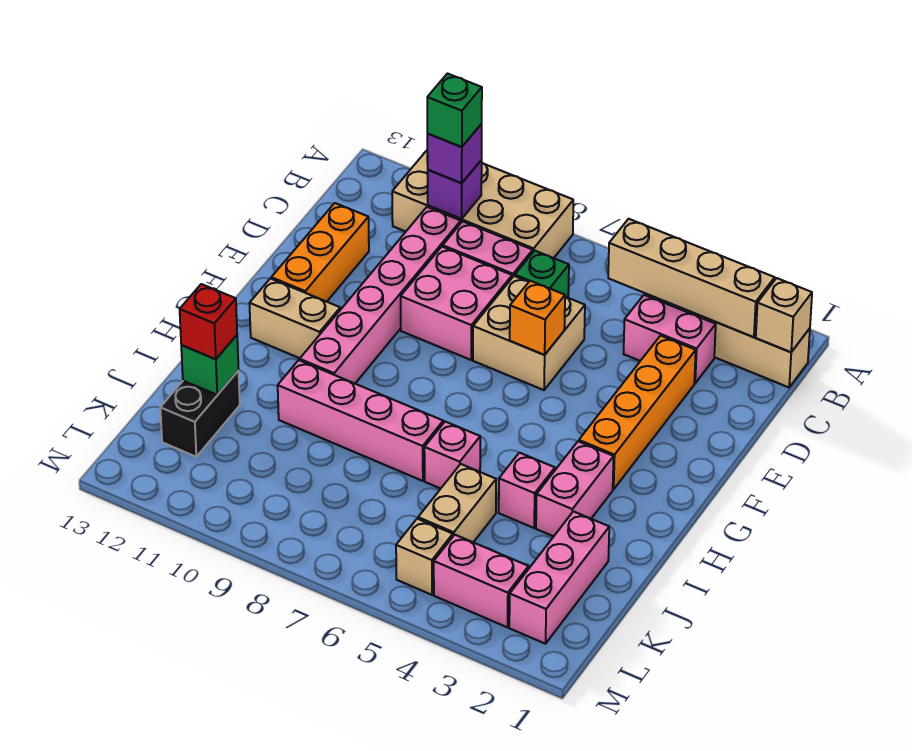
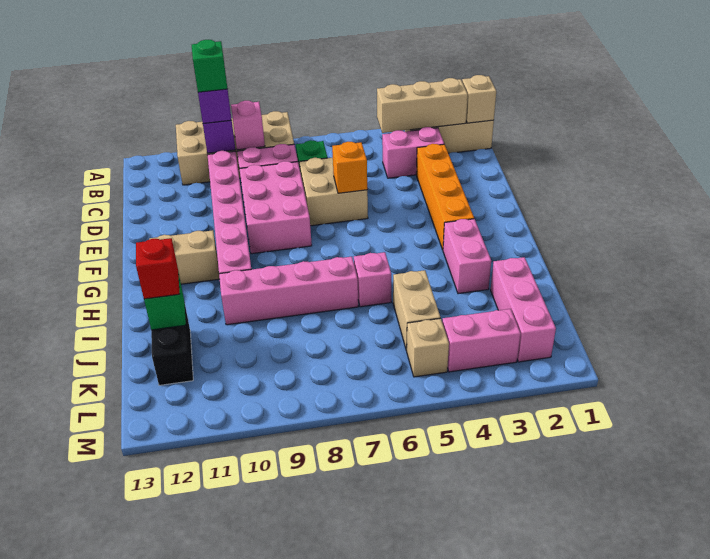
tan 1x4 brick [608,219,775,337] -> tan 1x3 brick [377,78,468,133]
pink 2x2 brick [401,247,512,360] -> pink 2x3 brick [240,161,312,254]
orange 1x3 brick [271,203,369,302] -> none
pink 1x1 brick [499,453,555,528] -> pink 1x1 brick moved to [231,101,265,150]

